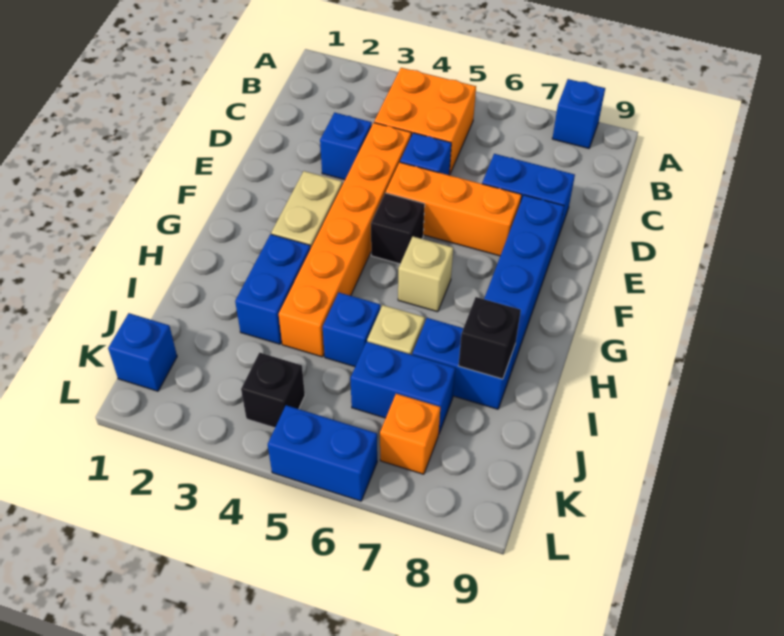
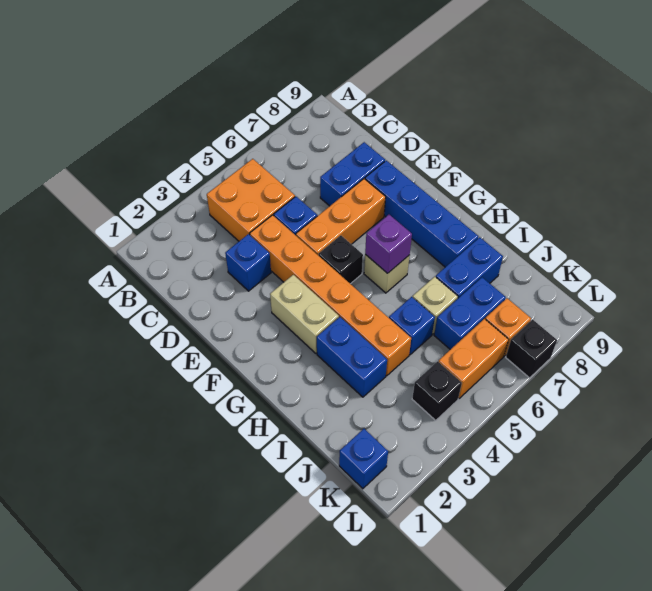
blue 1x1 brick [552,79,605,148] -> none
none -> purple 1x1 brick [365,215,412,273]
black 1x1 brick [459,297,521,379] -> black 1x1 brick moved to [506,320,557,378]
none -> orange 1x2 brick [439,319,508,399]
blue 1x2 brick [268,405,377,501] -> none

